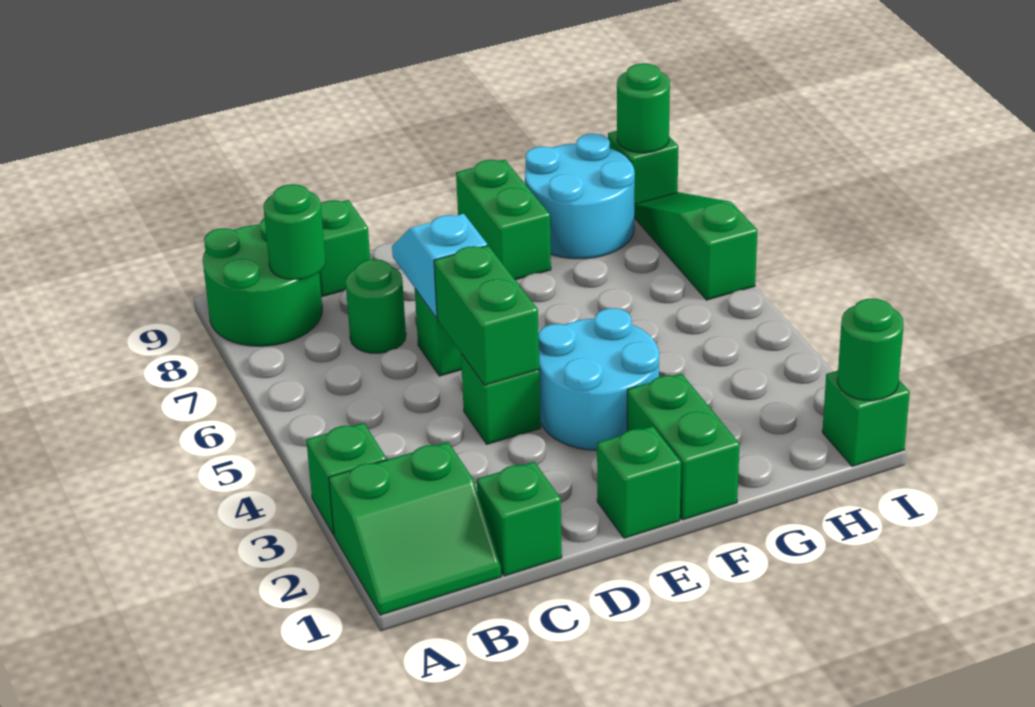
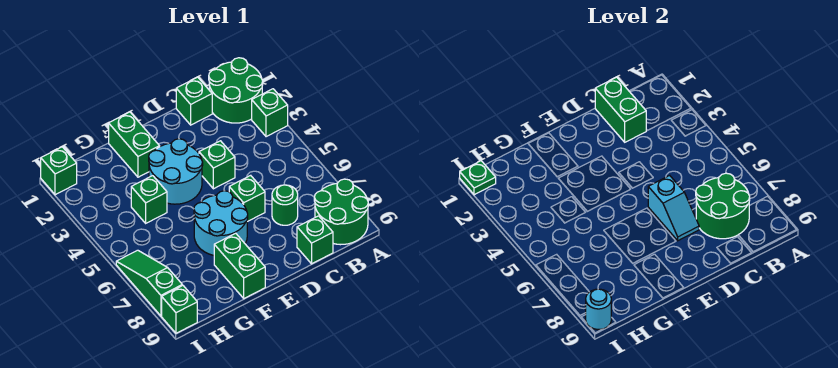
green 2x2 slope [329,442,501,615] -> green 2x2 round brick [209,58,263,123]
green 1x1 round brick [263,184,326,279] -> green 2x2 round brick [696,173,750,239]
green 1x2 brick [434,246,539,385] -> green 1x2 brick moved to [595,77,646,142]
green 1x1 brick [597,426,681,538] -> green 1x1 brick moved to [131,176,167,223]
cyan 2x2 round brick [525,134,635,259] -> cyan 2x2 round brick moved to [194,191,248,255]
green 1x1 round brick [837,299,904,401] -> green 1x1 plate [460,161,496,195]
green 1x3 slope [634,192,757,300] -> green 1x3 slope turned to [116,250,182,316]
green 1x1 round brick [617,63,670,153] -> cyan 1x1 round brick [586,289,611,330]

